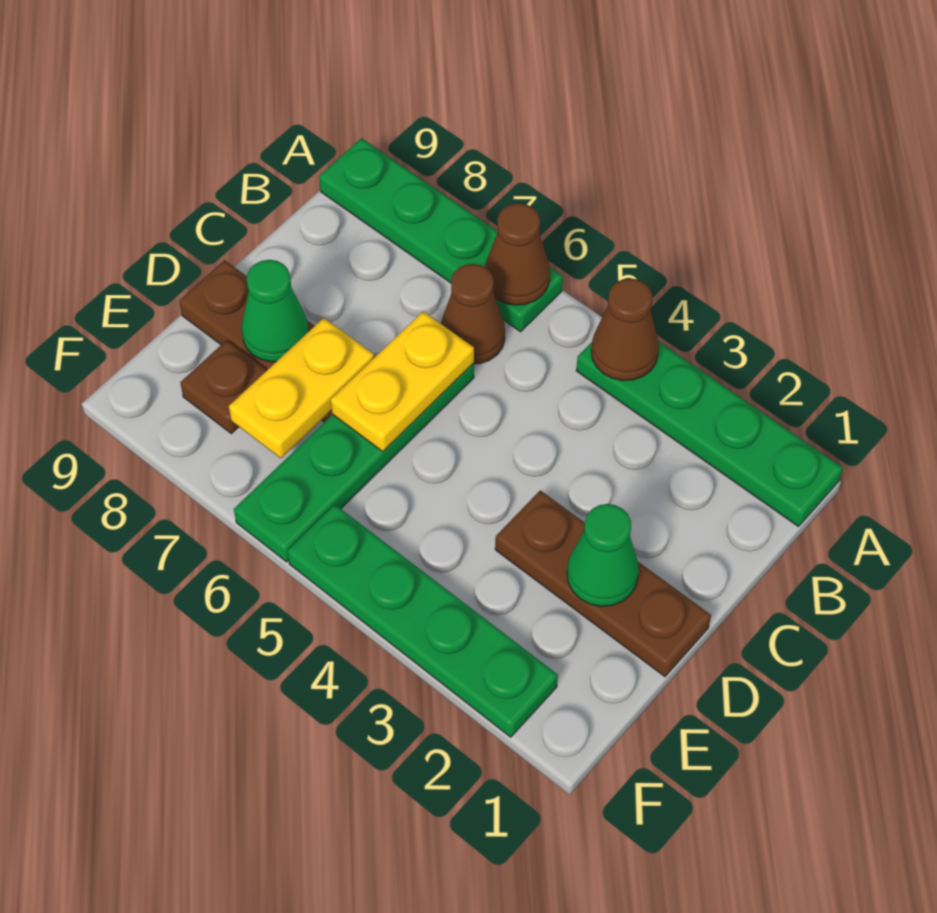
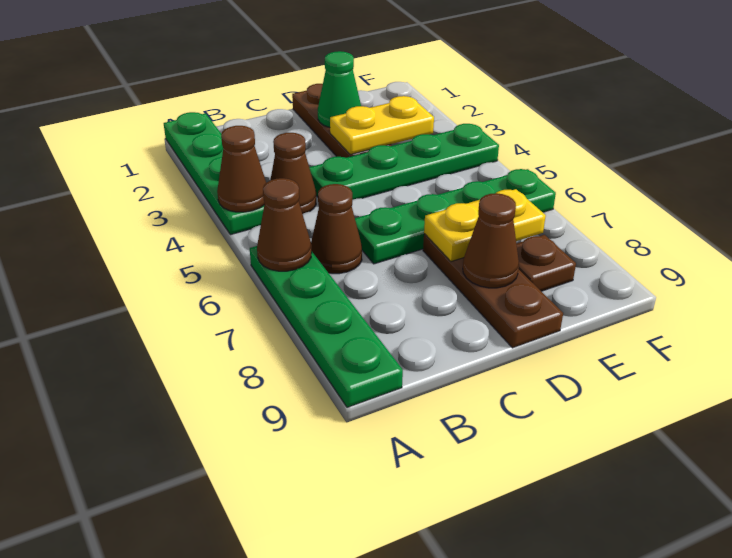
none -> brown 1x1 cone [271,133,316,214]
yellow 1x2 plate [331,312,474,452] -> yellow 1x2 plate moved to [330,96,434,155]
green 1x1 cone [242,260,309,362] -> brown 1x1 cone [463,193,519,288]
green 1x4 plate [287,504,558,737] -> green 1x4 plate turned to [309,124,499,200]

